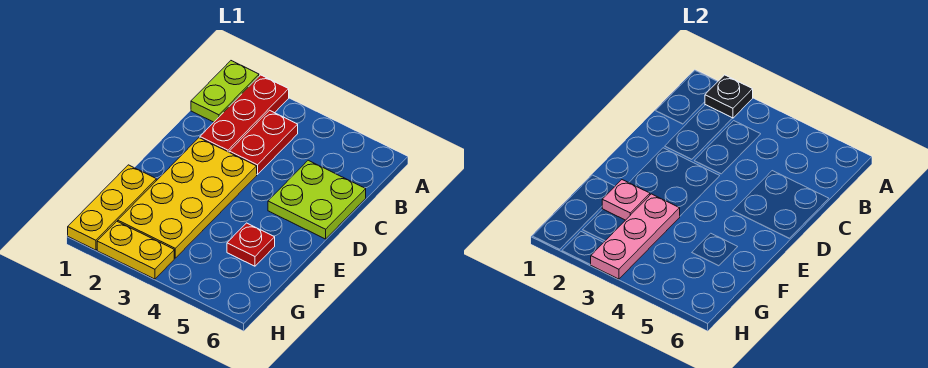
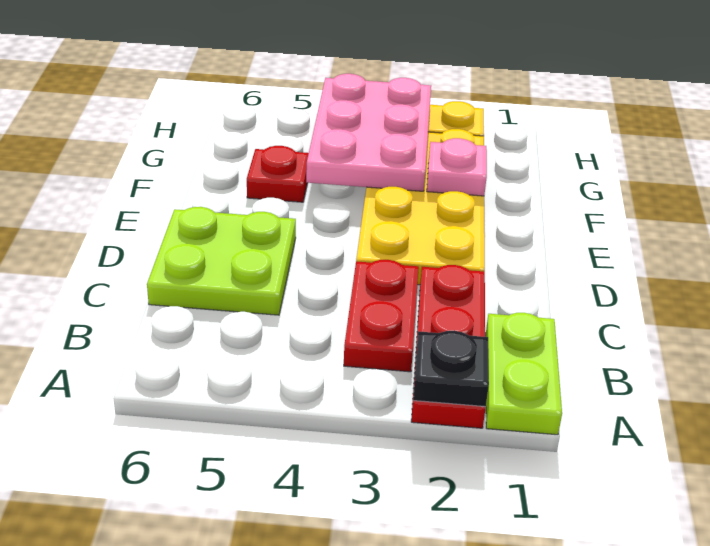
yellow 1x3 plate [68,165,156,250] -> none
pink 1x3 plate [591,194,680,279] -> pink 2x3 plate [306,74,431,191]

